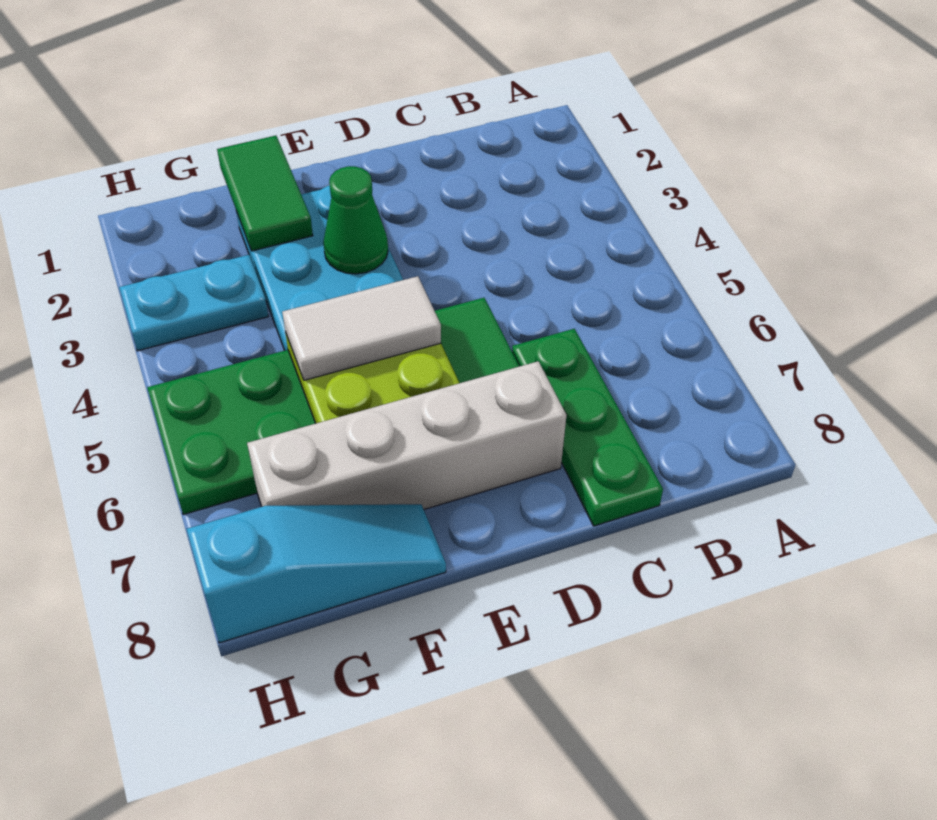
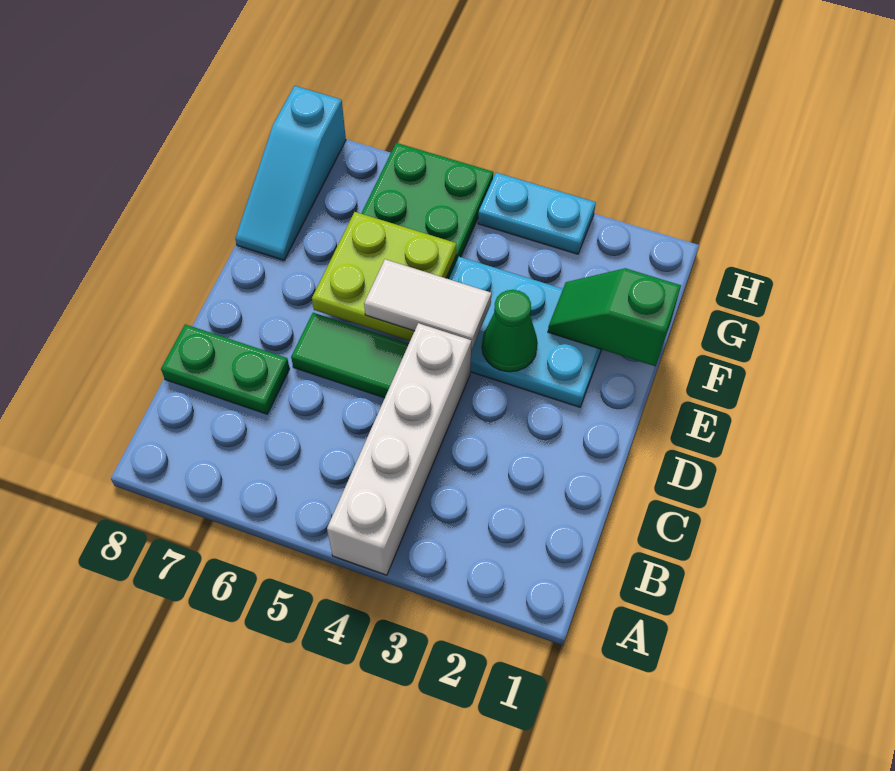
green 1x3 plate [512,329,663,526] -> green 1x2 plate [161,324,290,414]
white 1x4 brick [247,361,566,509] -> white 1x4 brick moved to [327,323,471,575]
white 1x2 tile [282,276,441,380] -> white 1x2 tile turned to [364,259,491,349]
green 1x2 tile [217,136,313,251] -> green 1x2 slope [548,268,681,366]
cyan 1x2 plate [119,255,268,351] -> cyan 1x2 plate turned to [478,173,596,254]

